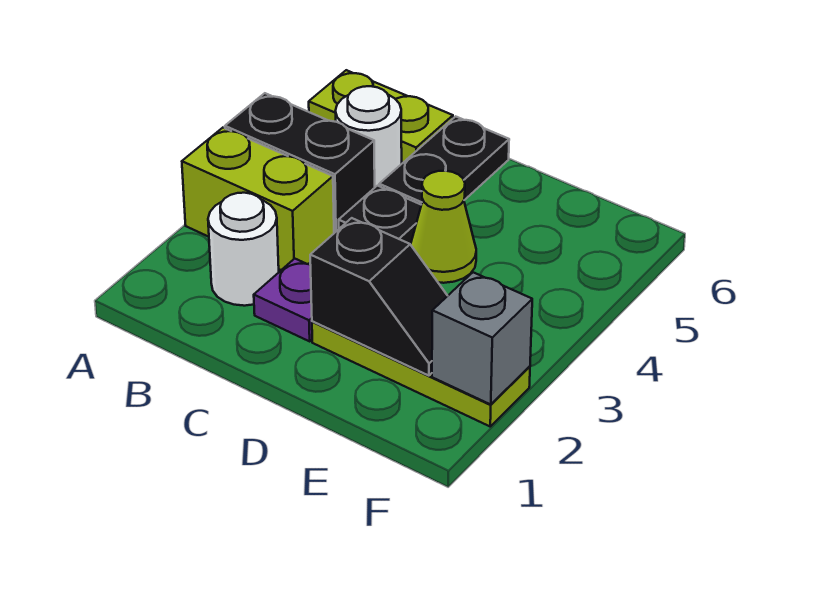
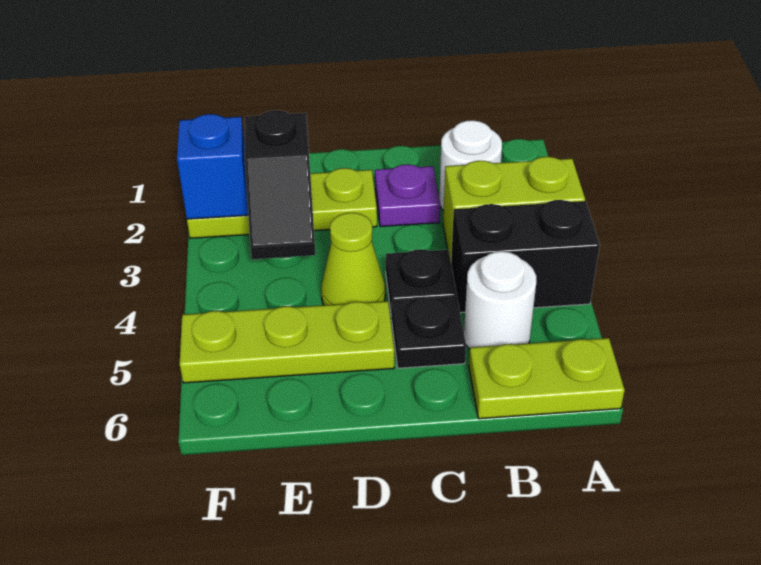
black 1x2 plate [379,116,509,205] -> black 1x1 plate [392,297,466,368]
black 1x2 slope [310,218,447,376] -> black 1x2 slope turned to [245,110,316,259]
none -> lime 1x3 plate [180,301,394,383]
grey 1x1 brick [432,272,532,405] -> blue 1x1 brick [177,114,248,219]

